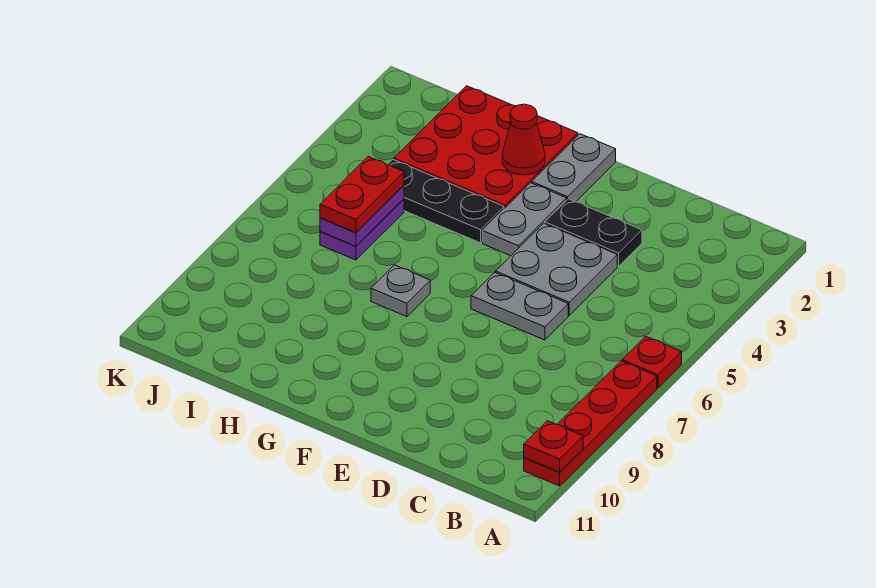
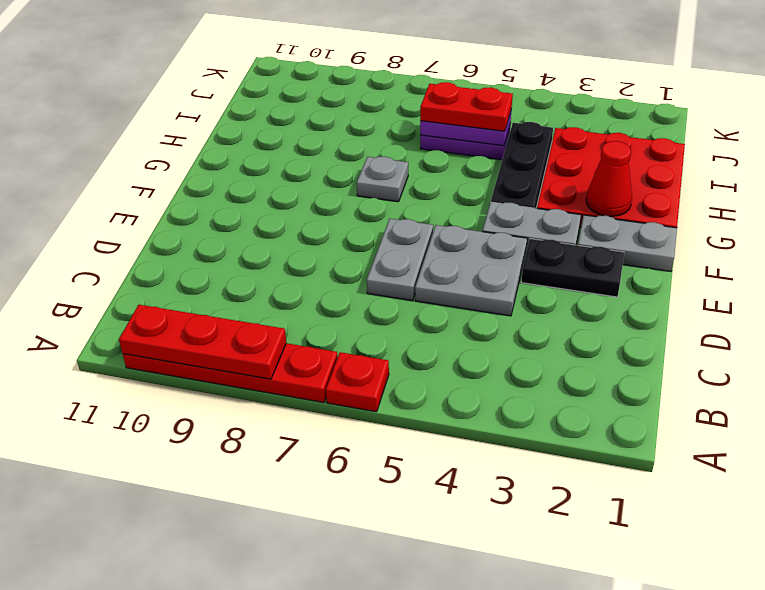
red 1x1 plate [524,421,583,472] -> red 1x3 plate [119,305,286,379]
black 1x2 plate [545,199,642,266] -> black 1x2 plate turned to [521,239,624,297]

